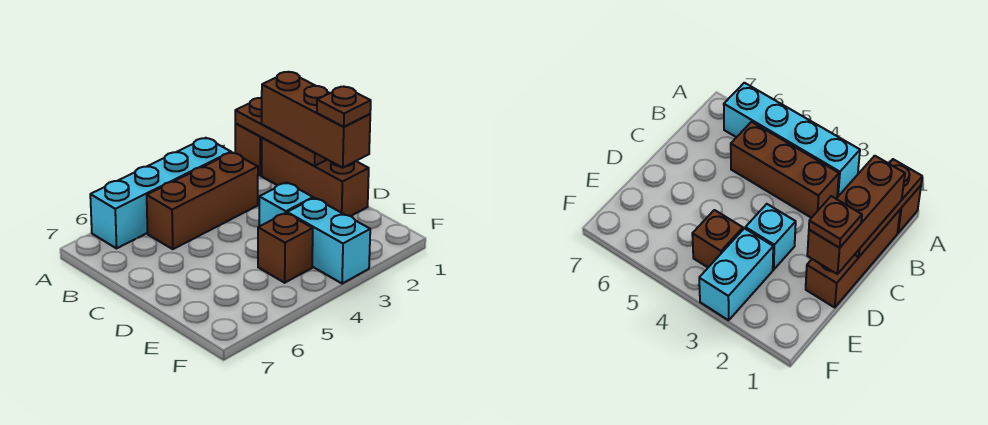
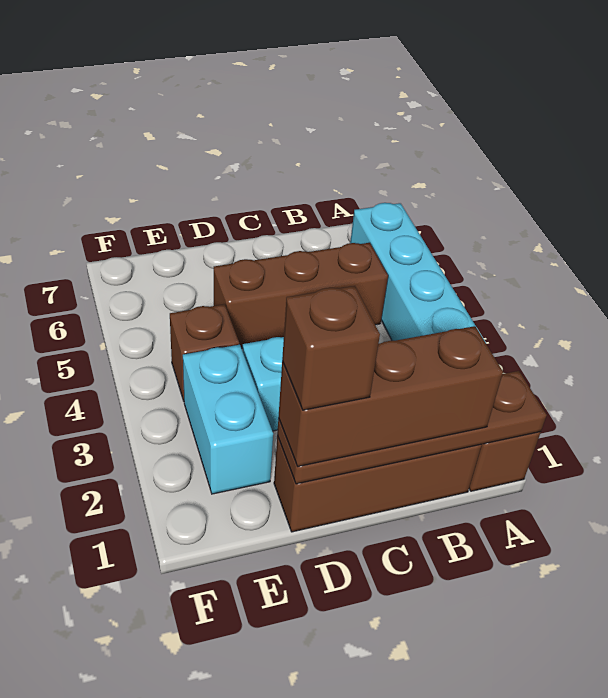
brown 1x3 plate [235,97,327,166] -> brown 1x4 plate [277,371,547,484]
brown 1x3 brick [147,152,258,249] -> brown 1x3 brick turned to [214,243,388,348]
brown 1x1 plate [317,87,371,127] -> brown 1x1 brick [282,286,380,410]
cyan 1x2 brick [287,198,370,284] -> cyan 1x2 brick turned to [183,345,273,494]

